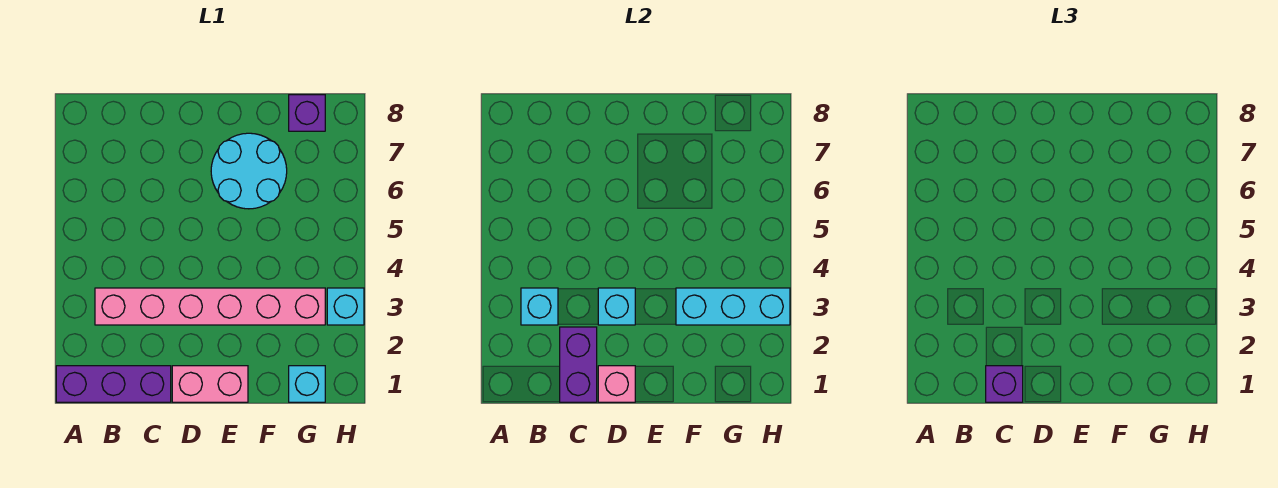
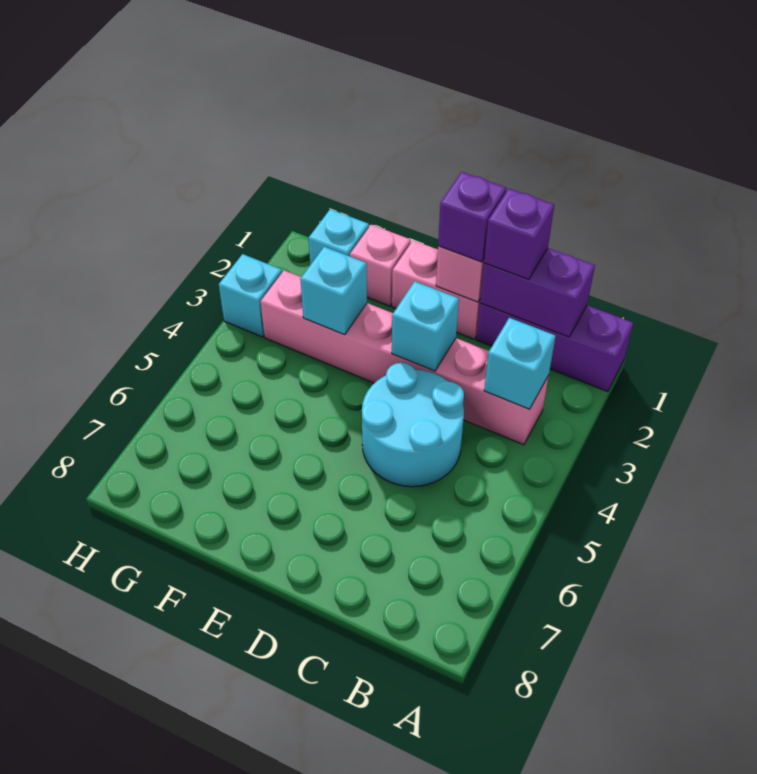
purple 1x2 brick [560,327,597,402] -> purple 1x2 brick turned to [480,248,595,337]
cyan 2x2 round brick [211,133,287,209] -> cyan 2x2 round brick moved to [362,363,464,487]
none -> pink 1x1 brick [350,225,411,306]
cyan 1x3 brick [676,288,790,325] -> cyan 1x1 brick [300,247,367,335]
purple 1x1 brick [289,95,325,131] -> purple 1x1 brick moved to [438,172,506,262]

